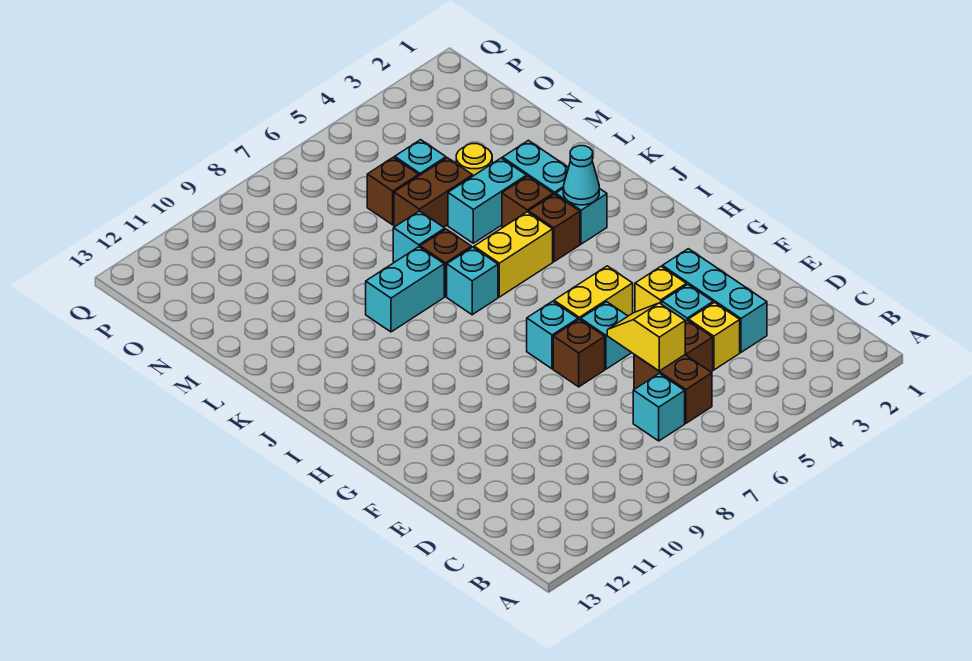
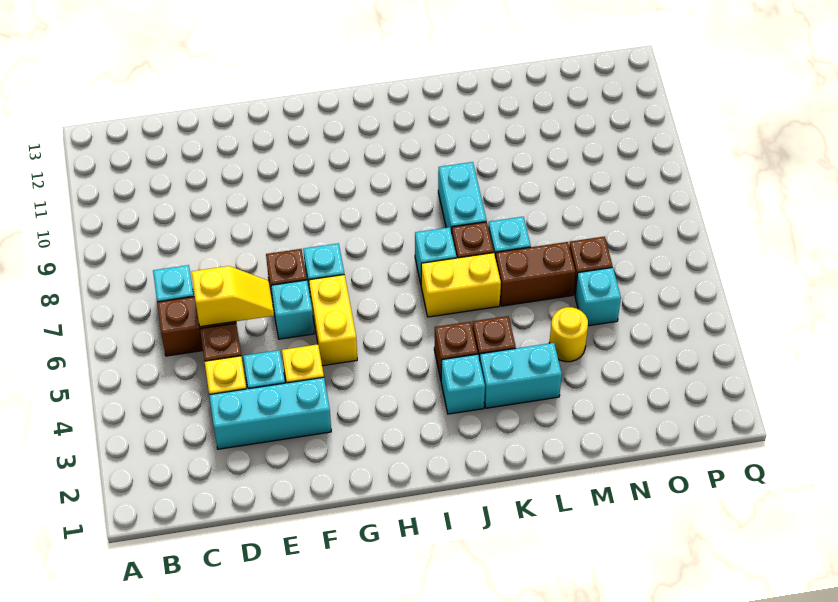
cyan 1x1 cone [563,146,599,205] -> none
yellow 1x2 brick [474,212,553,297] -> yellow 1x2 brick turned to [421,253,501,317]
cyan 1x2 brick [448,158,527,243] -> none
brown 1x2 brick [394,158,473,227] -> brown 1x2 brick turned to [495,242,575,306]

